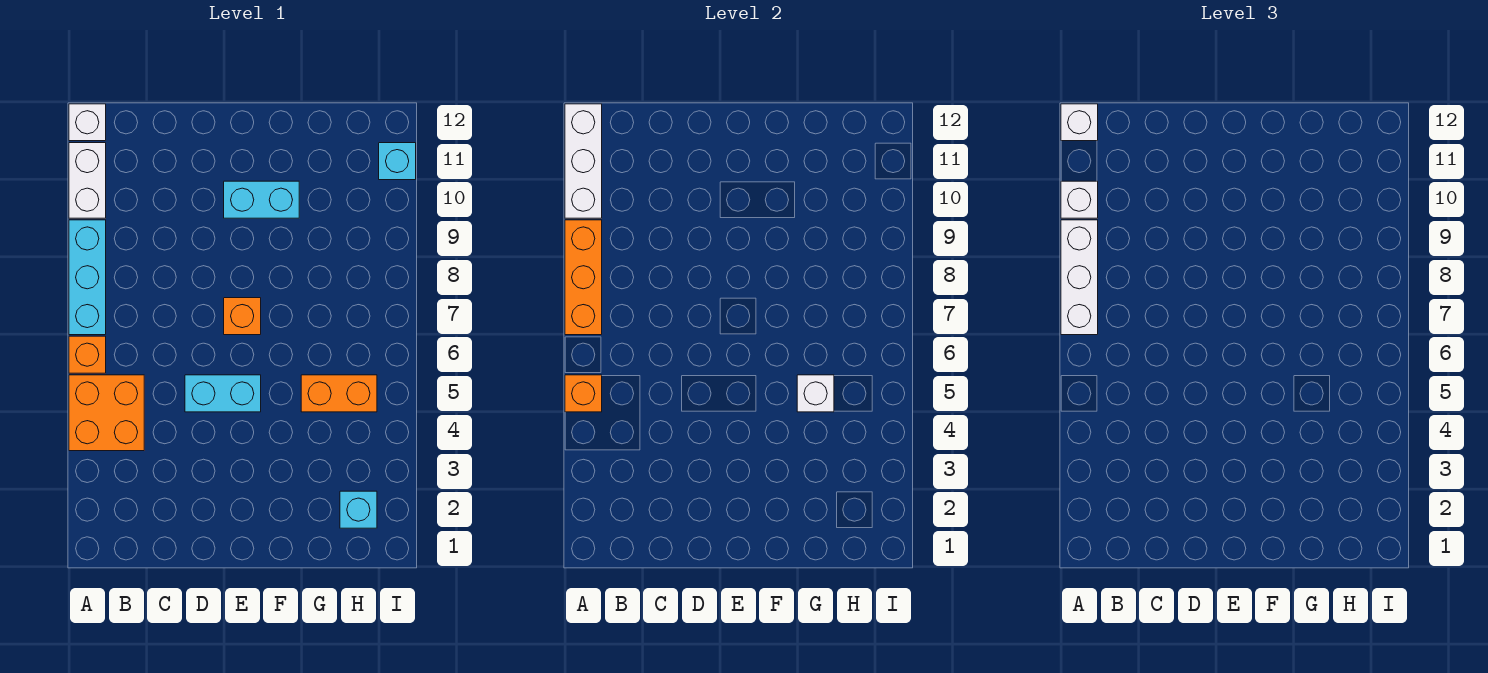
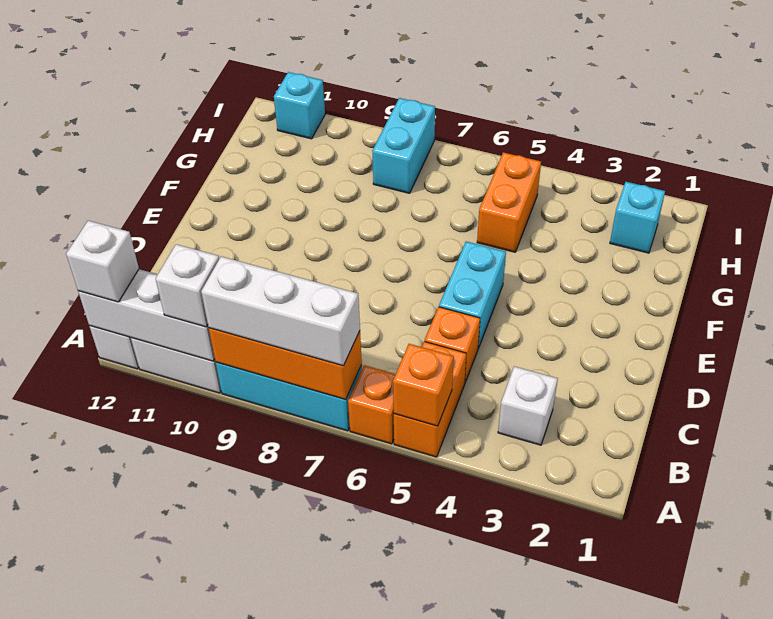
orange 2x2 brick [69,375,144,451] -> orange 1x2 brick [394,342,466,457]
orange 1x1 brick [224,298,261,335] -> orange 1x1 brick moved to [425,307,480,382]
cyan 1x2 brick [224,181,299,218] -> cyan 1x2 brick moved to [372,98,435,193]
white 1x1 brick [797,375,834,412] -> white 1x1 brick moved to [498,366,558,445]

